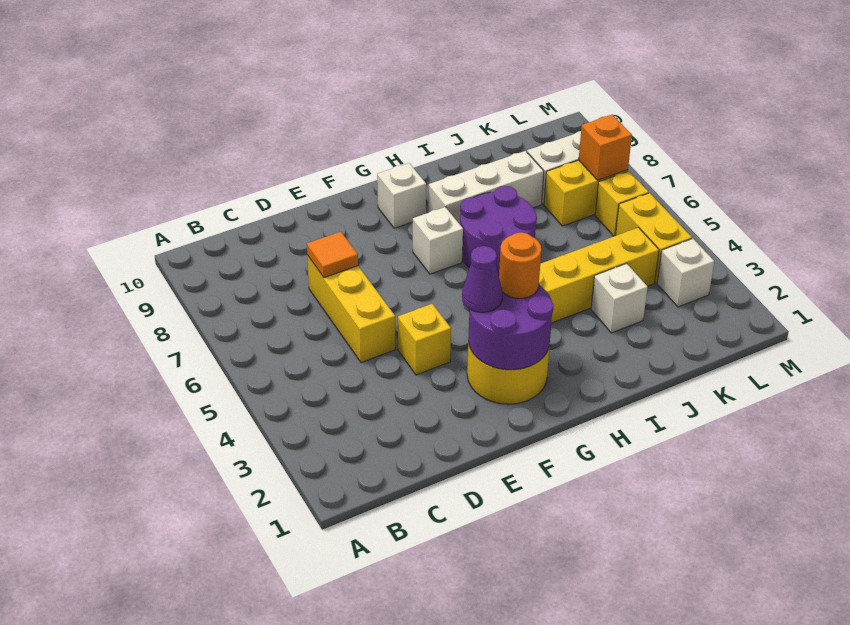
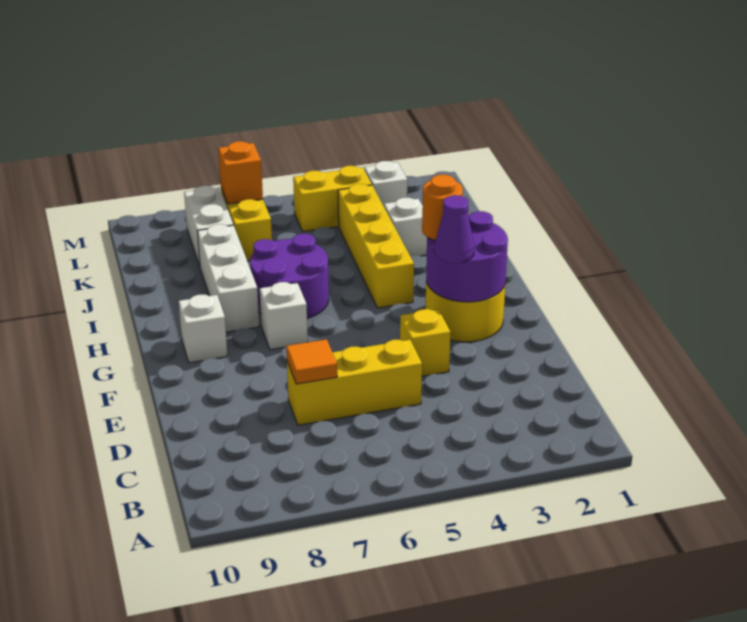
yellow 1x1 brick [595,171,649,236] -> none

